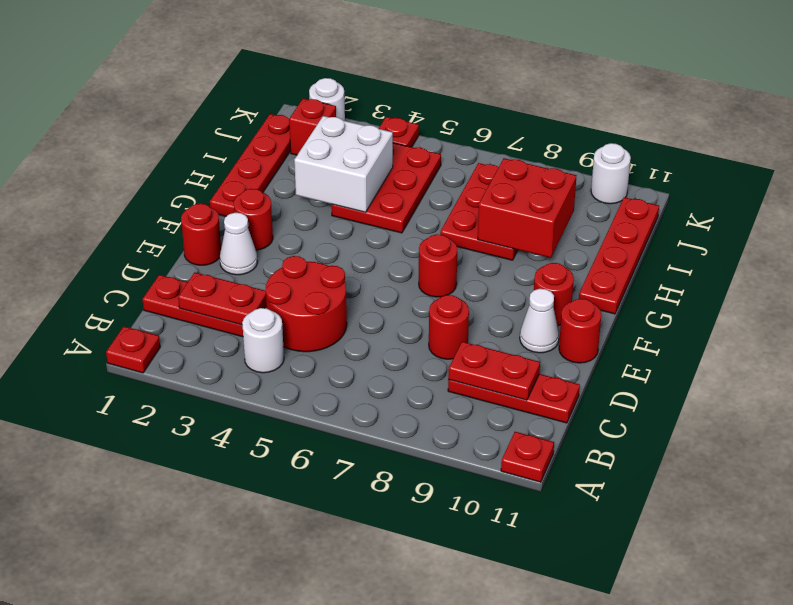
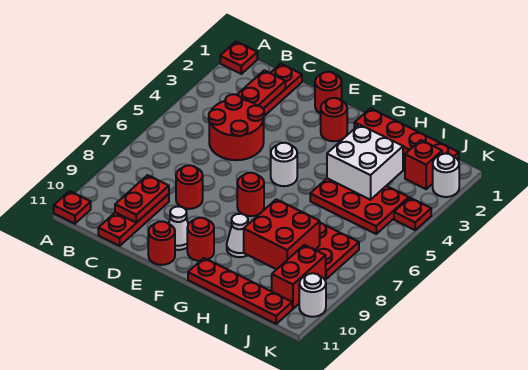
white 1x1 round brick [242,308,284,373] -> white 1x1 round brick moved to [271,143,297,186]
white 1x1 cone [220,213,257,275] -> white 1x1 cone moved to [227,214,248,257]
none -> red 1x2 brick [272,245,326,309]

